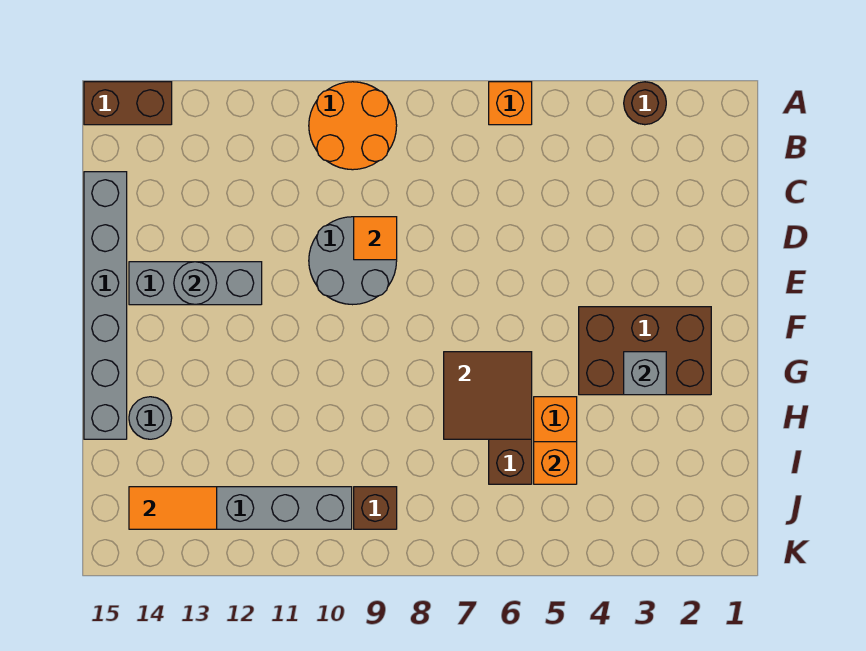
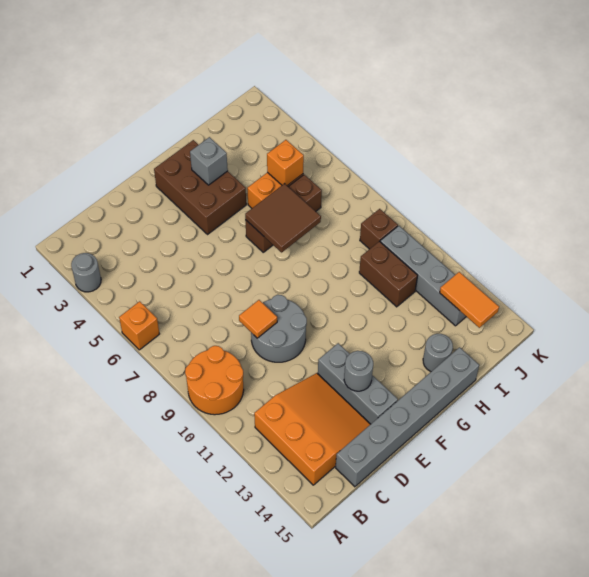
brown 1x1 round brick [624,82,666,125] -> grey 1x1 round brick [71,253,101,292]
brown 1x2 brick [84,82,172,125] -> brown 1x2 brick moved to [359,241,418,307]
none -> orange 3x3 slope [254,373,370,485]

